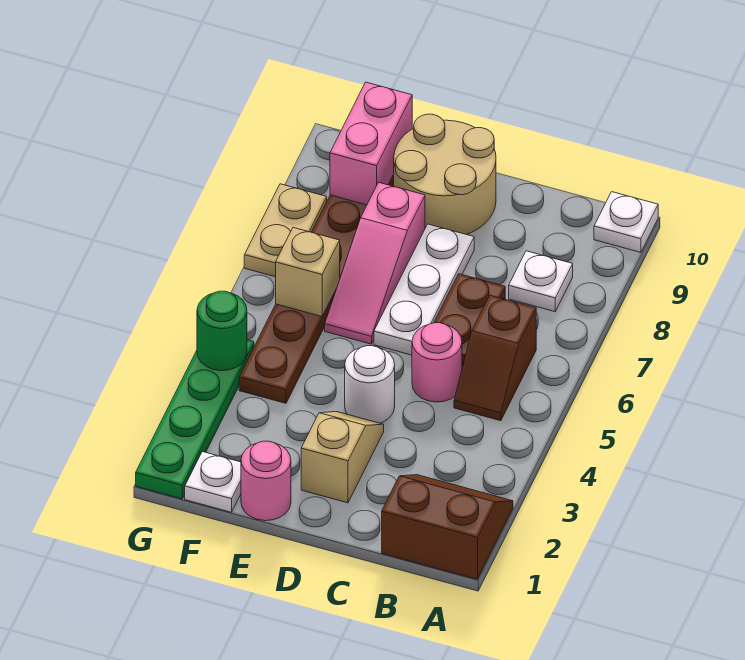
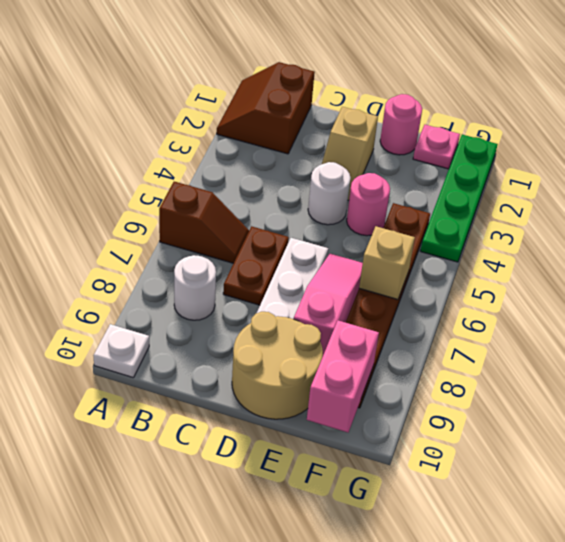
brown 2x2 slope [382,475,513,579] -> brown 2x2 slope turned to [217,62,315,154]
brown 1x2 slope [454,295,536,421] -> brown 1x2 slope turned to [159,182,249,263]
white 1x1 plate [509,251,573,312] -> white 1x1 round brick [174,255,216,320]
pink 1x1 round brick [412,323,462,402] -> pink 1x1 round brick moved to [347,173,390,236]
white 1x1 plate [185,452,241,512] -> pink 1x1 plate [413,125,460,169]
green 1x1 round brick [197,291,247,371] -> none
tan 1x2 plate [244,184,327,277] -> none

